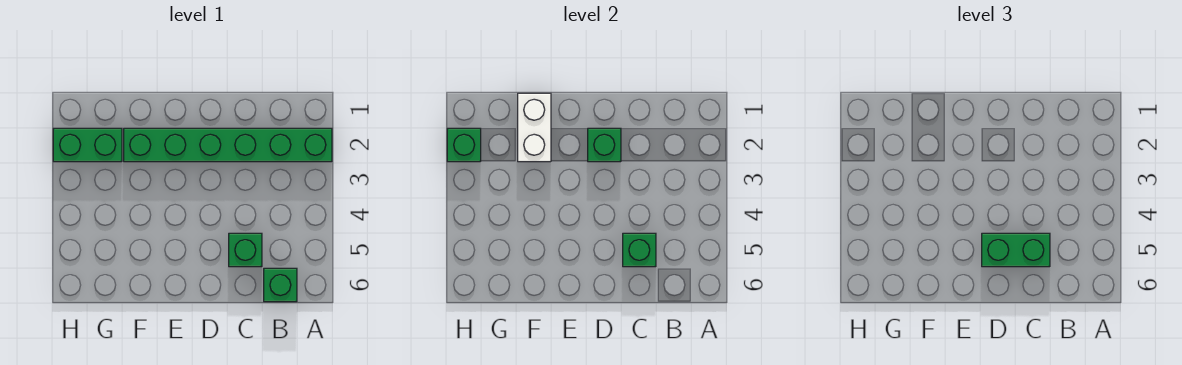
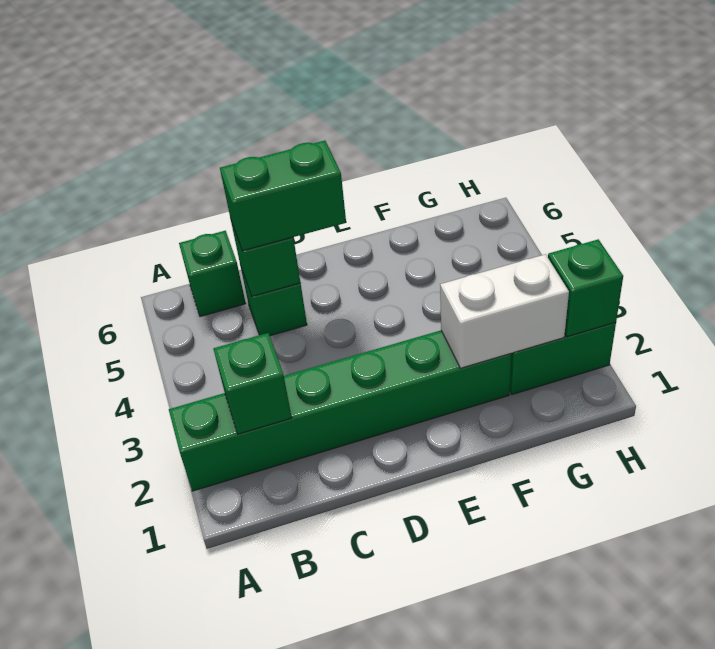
green 1x1 brick [588,128,621,162] -> green 1x1 brick moved to [214,333,292,434]
white 1x2 brick [518,93,551,162] -> white 1x2 brick turned to [440,254,569,368]

